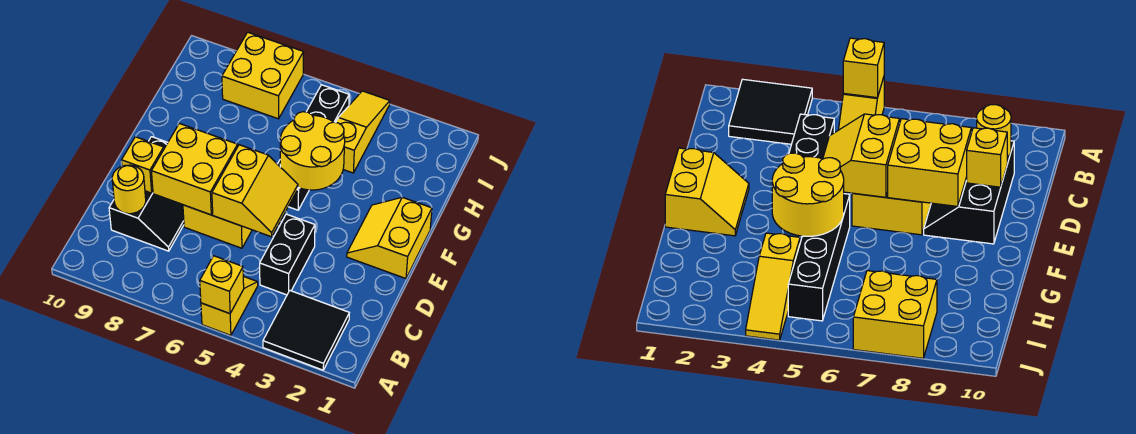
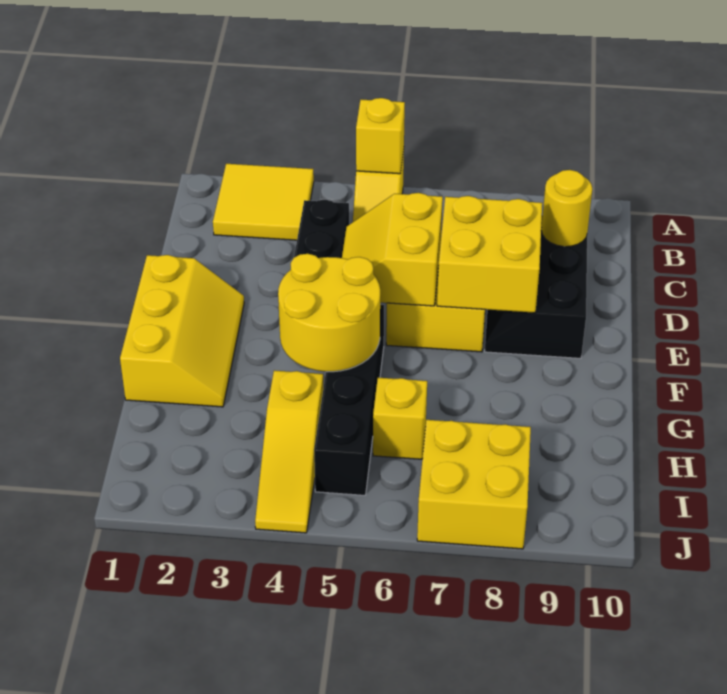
black 2x2 tile [263,291,349,370] -> yellow 2x2 tile [213,164,314,240]
yellow 1x1 brick [121,137,164,193] -> yellow 1x1 brick moved to [373,378,427,459]
yellow 2x2 slope [347,197,432,279] -> yellow 2x3 slope [120,255,244,407]

